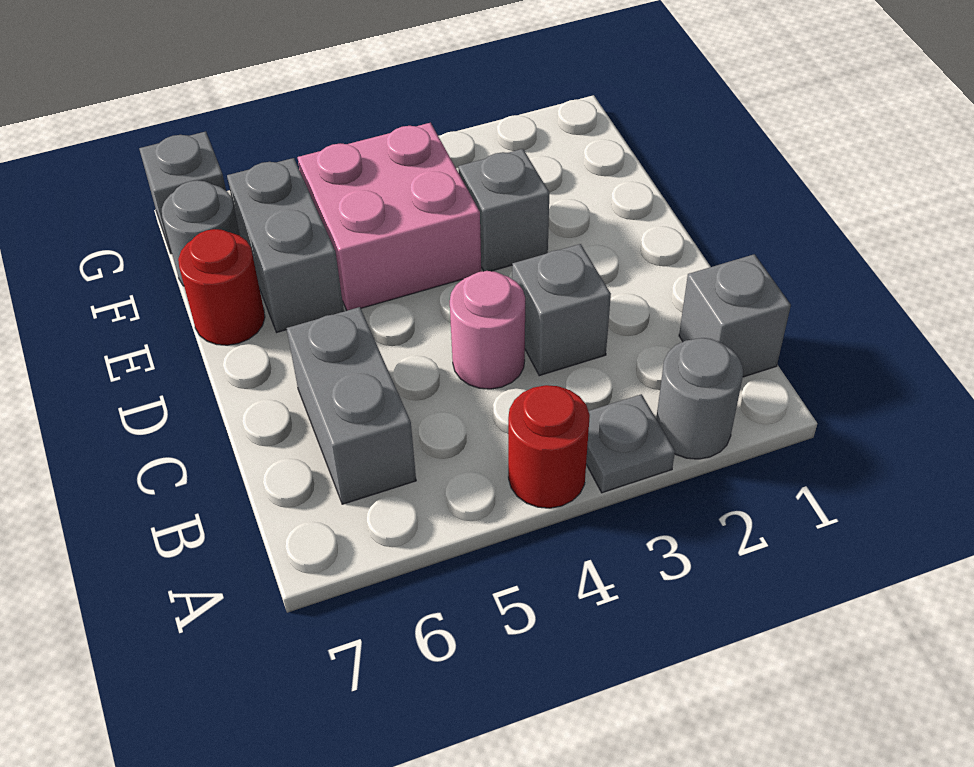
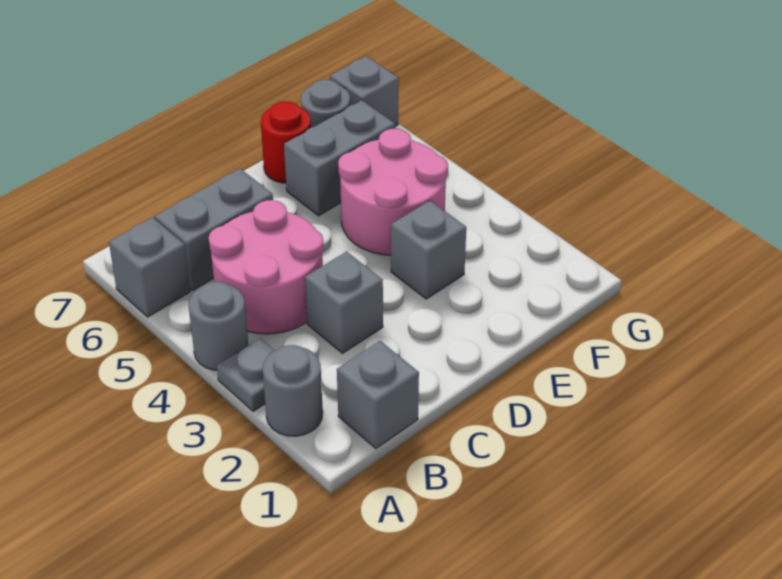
red 1x1 round brick [508,385,590,508] -> grey 1x1 round brick [189,282,248,370]
none -> grey 1x1 brick [109,217,190,317]
pink 1x1 round brick [450,271,525,389] -> pink 2x2 round brick [209,200,324,334]
pink 2x2 brick [298,123,481,311] -> pink 2x2 round brick [338,129,448,255]

